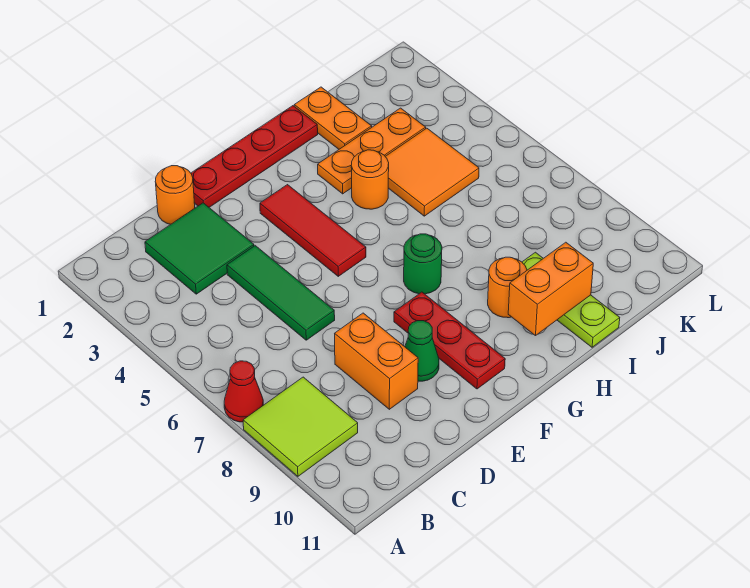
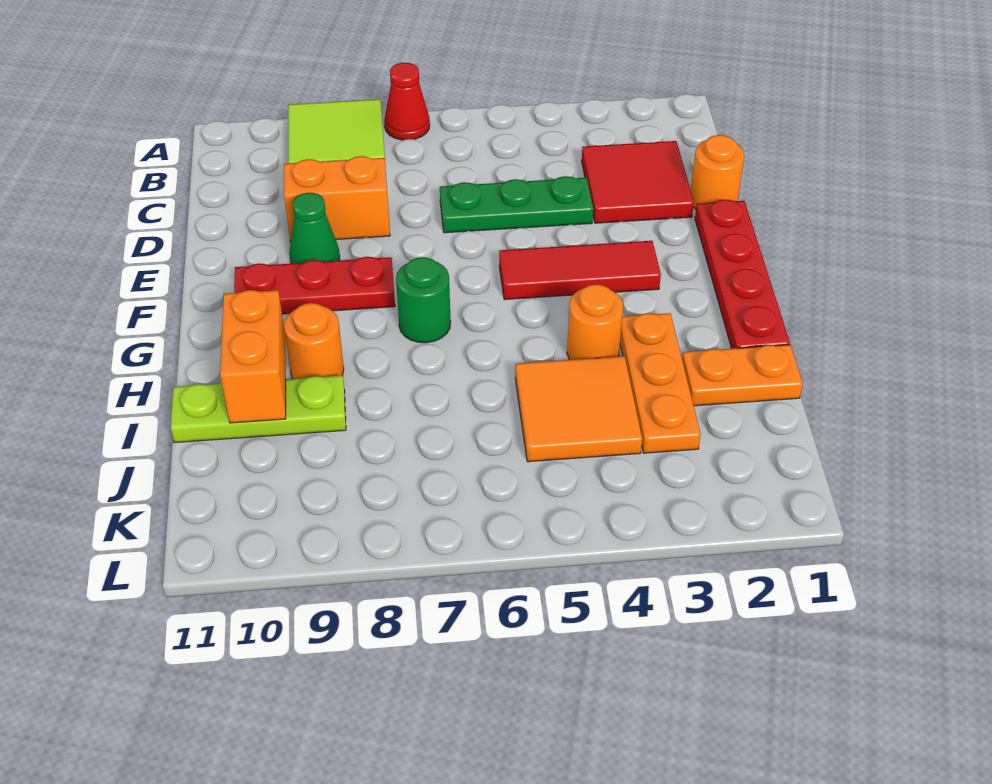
green 2x2 tile [145,203,254,294] -> red 2x2 tile [582,141,694,223]
green 1x3 tile [227,246,335,340] -> green 1x3 plate [440,176,593,233]

